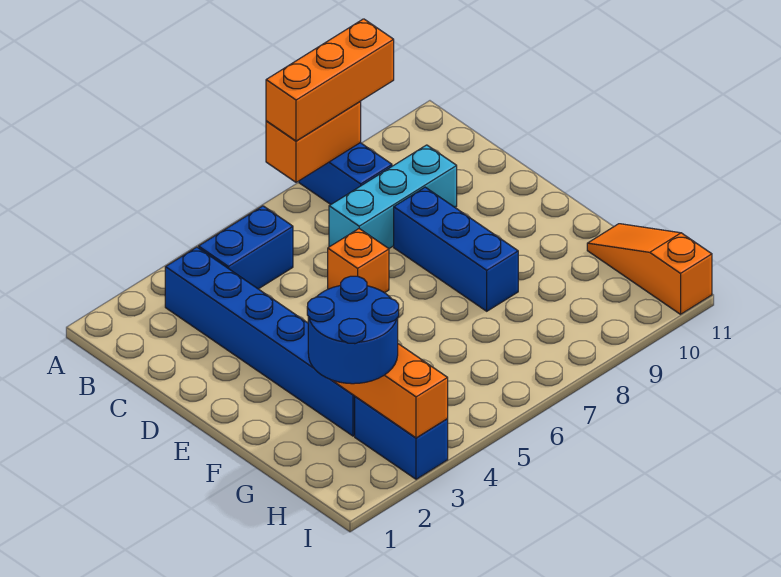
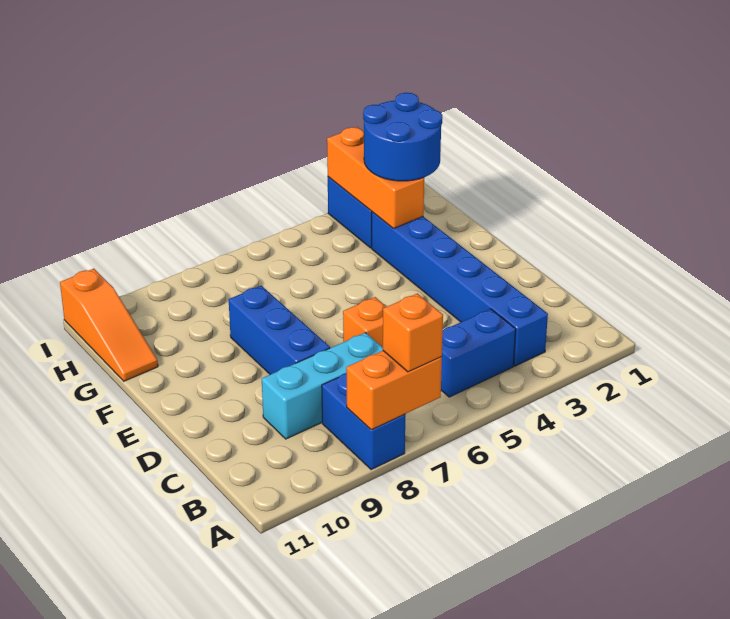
orange 1x3 brick [266,19,394,141] -> orange 1x1 brick [383,294,443,372]

